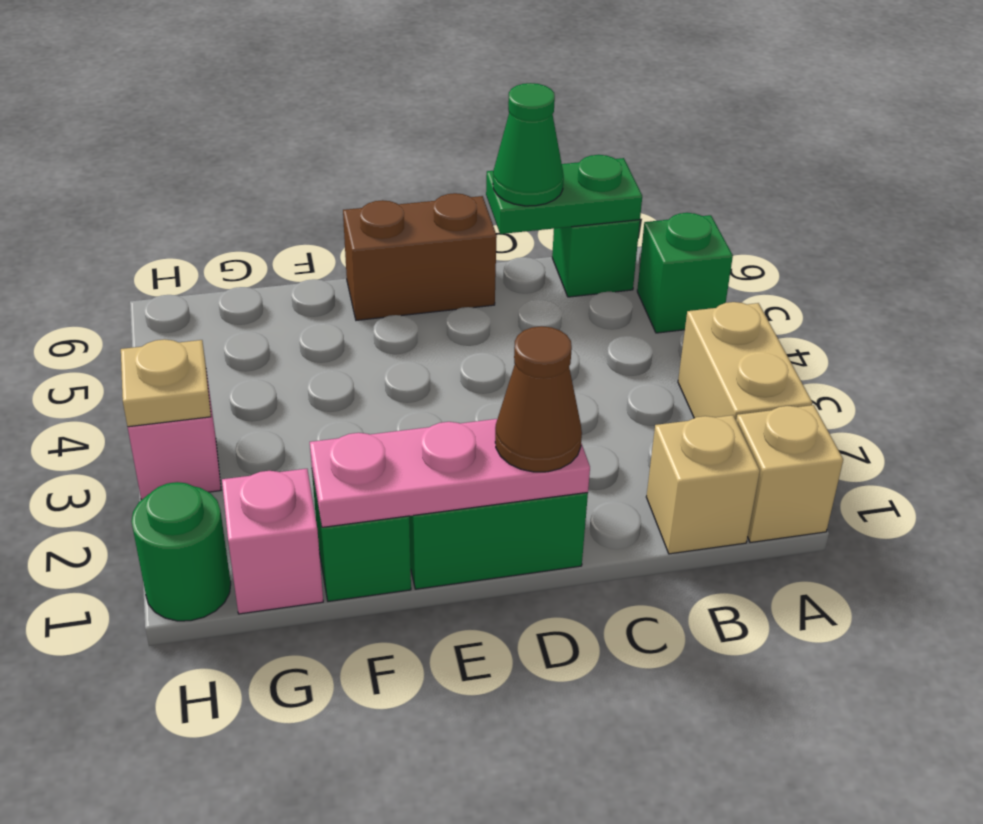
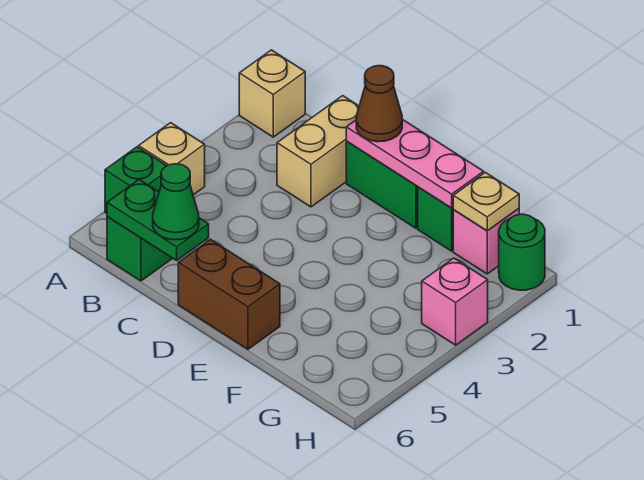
tan 1x2 brick [678,302,812,420] -> tan 1x2 brick moved to [277,96,359,207]
tan 1x1 brick [646,415,760,554] -> tan 1x1 brick moved to [139,123,205,195]
tan 1x1 plate [121,339,211,427] -> tan 1x1 plate moved to [453,172,519,231]

